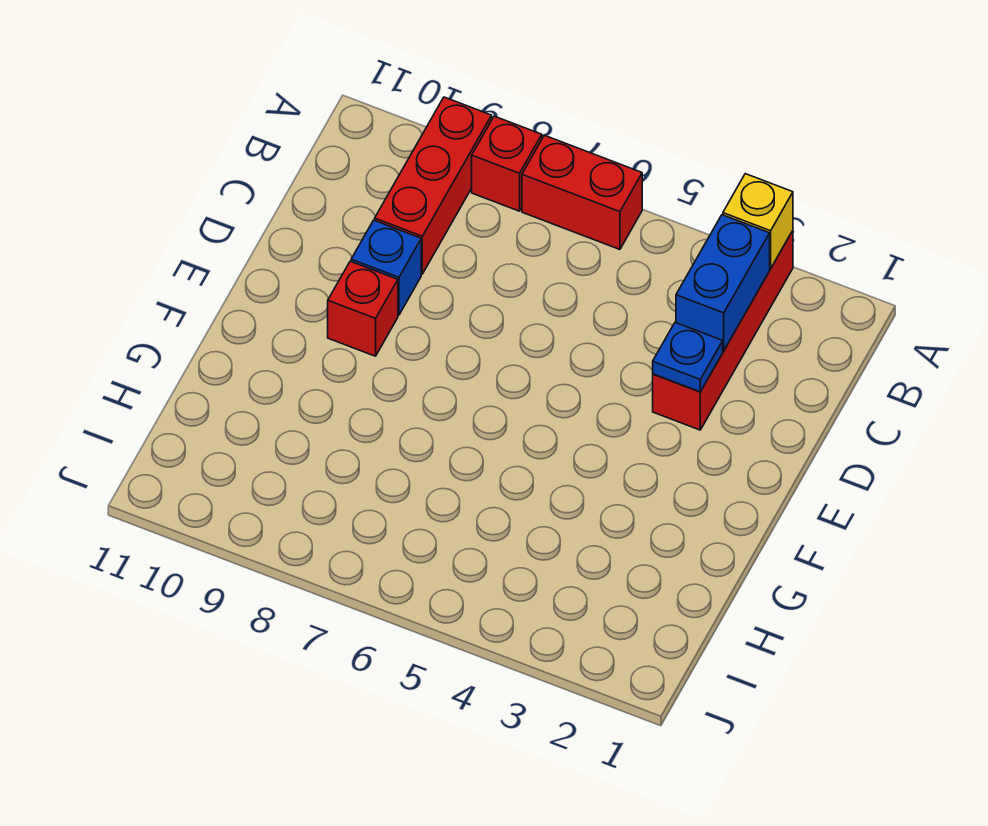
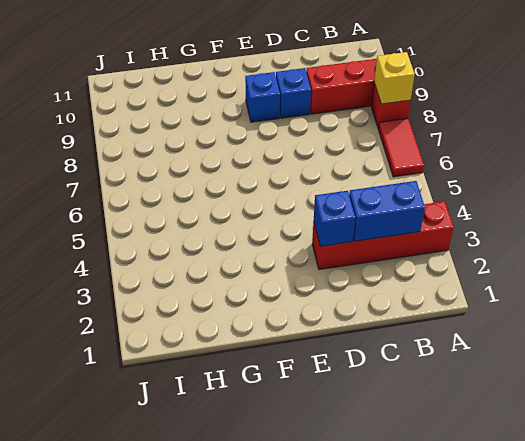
yellow 1x1 brick [723,174,793,269] -> yellow 1x1 brick moved to [374,52,415,104]
red 1x2 brick [522,135,642,249] -> red 1x2 tile [379,118,424,177]
blue 1x1 plate [653,323,723,392] -> blue 1x1 brick [314,191,355,246]
red 1x1 brick [328,261,398,356] -> blue 1x1 brick [245,72,280,122]

